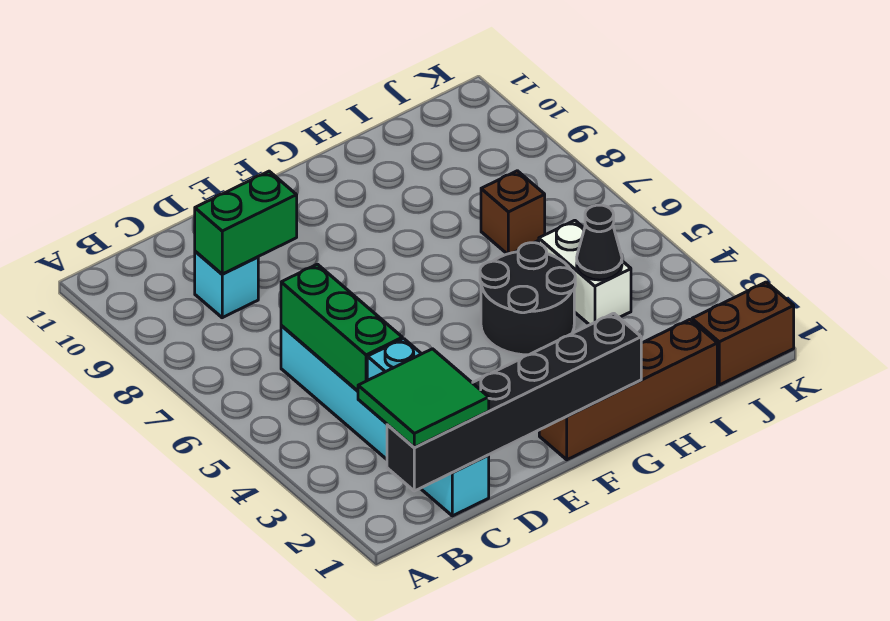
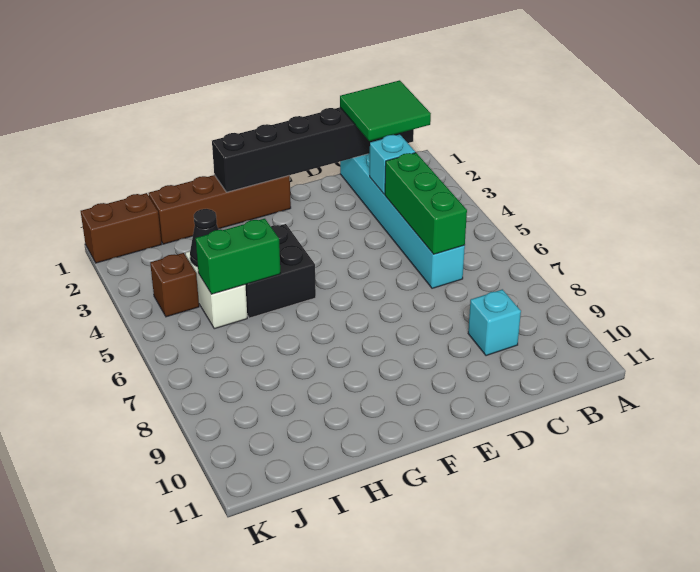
green 1x2 brick [195,171,297,274] -> green 1x2 brick moved to [196,219,281,294]
black 2x2 round brick [480,243,575,355] -> black 2x2 brick [245,224,316,318]
brown 1x1 brick [481,171,545,254] -> brown 1x1 brick moved to [150,253,199,317]

